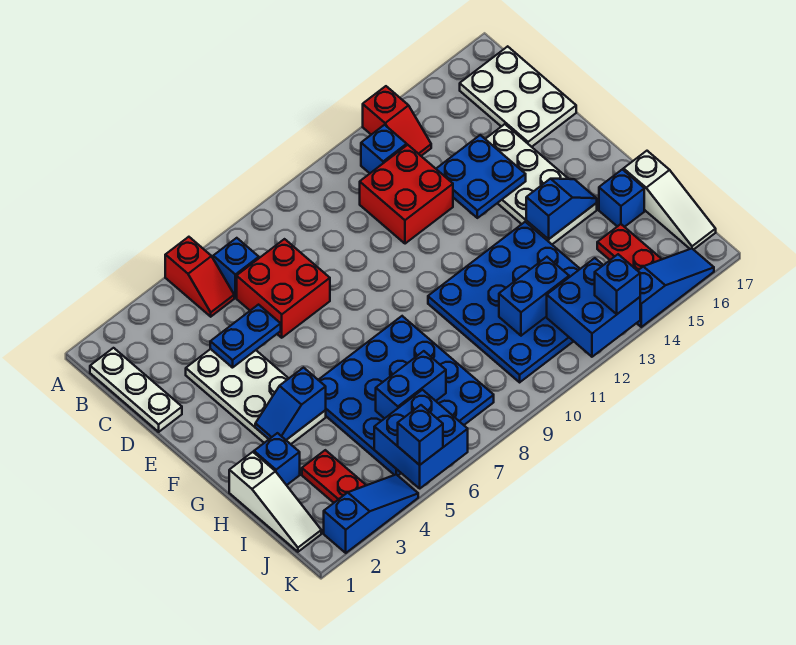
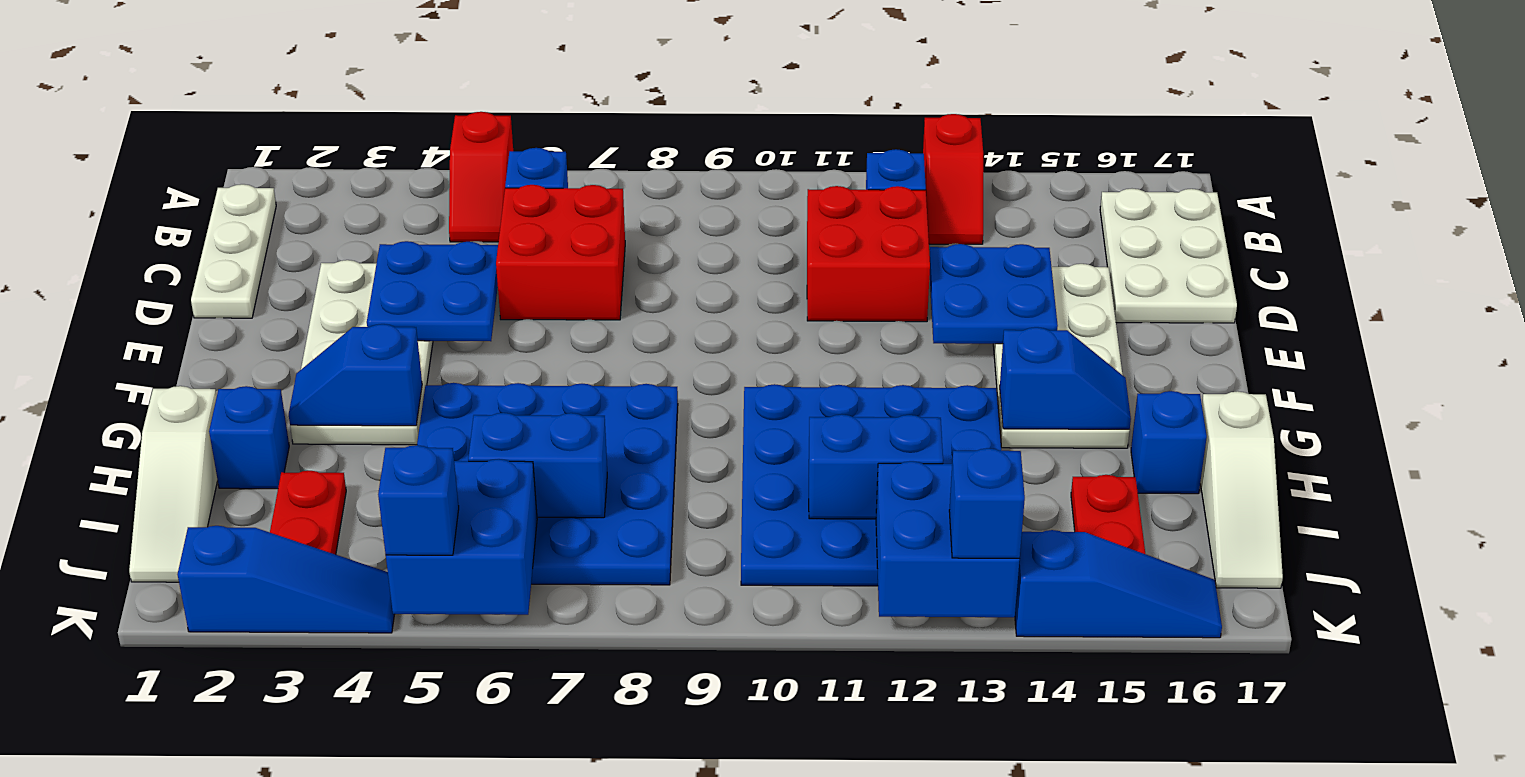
blue 1x2 plate [210,305,281,368] -> blue 2x2 plate [367,241,498,341]

